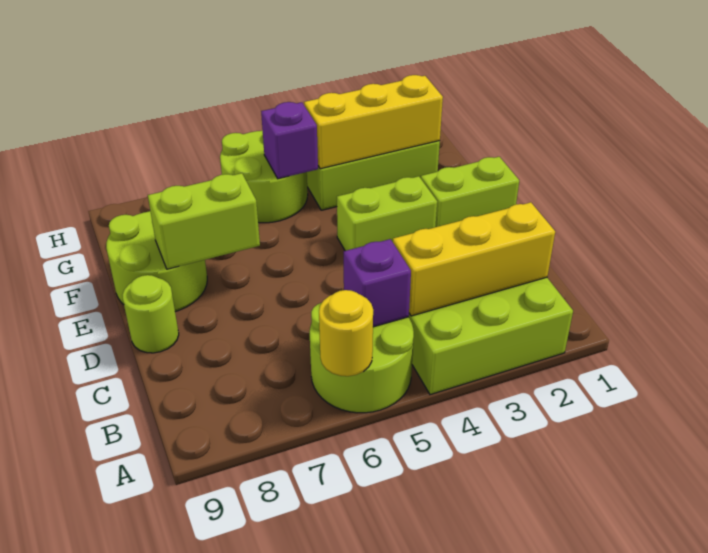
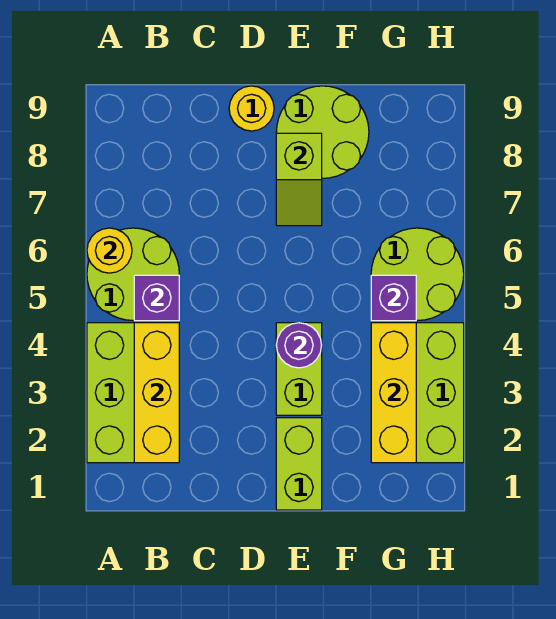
lime 1x1 round brick [122,275,179,353] -> yellow 1x1 round brick [229,86,274,131]
none -> purple 1x1 round brick [276,323,322,368]
lime 1x2 brick [148,173,260,269] -> lime 1x2 slope [276,133,322,226]

